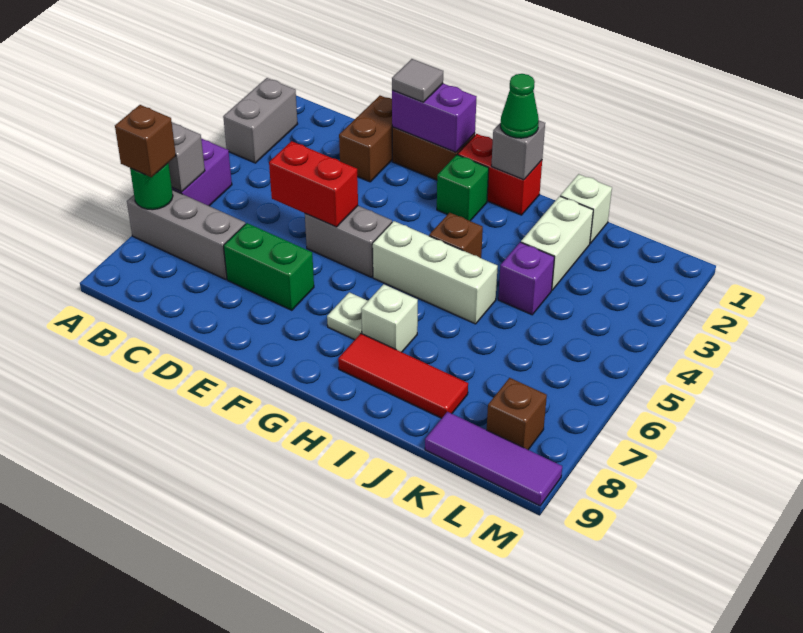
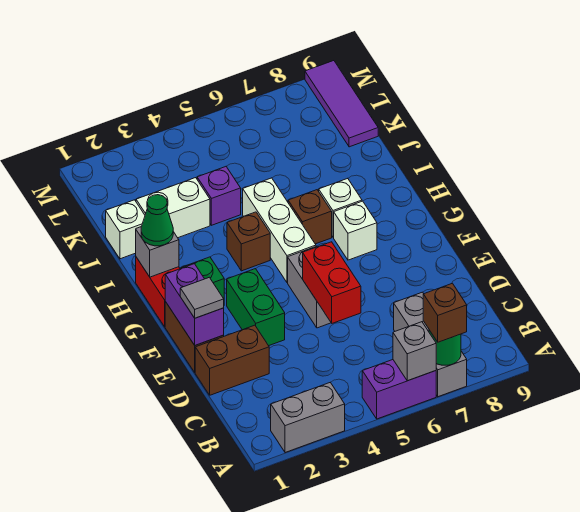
green 1x2 brick [224,223,314,310] -> green 1x2 brick moved to [227,269,285,346]
white 1x1 plate [327,292,368,340] -> white 1x1 brick [334,201,377,260]
red 1x3 tile [338,334,468,418] -> none
brown 1x1 brick [487,378,547,450] -> brown 1x1 brick moved to [288,190,332,244]

